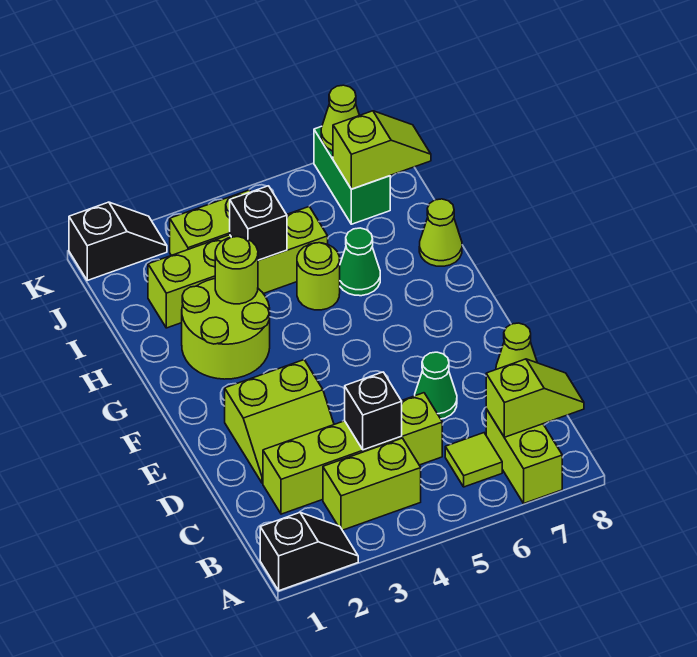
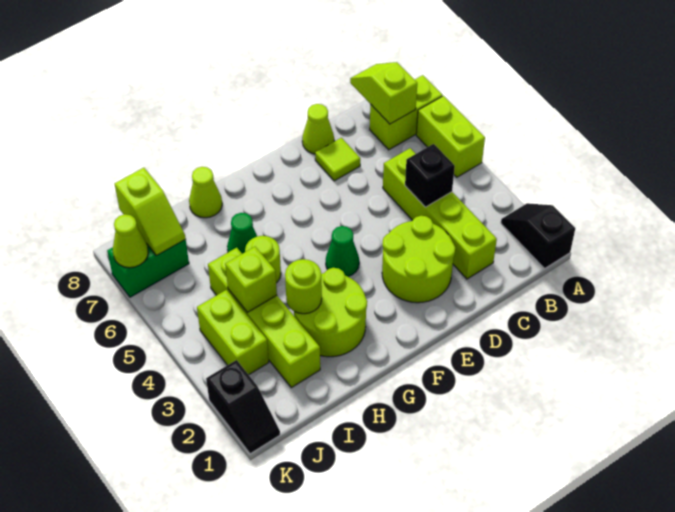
lime 1x2 brick [323,438,421,530] -> lime 1x2 brick moved to [416,96,485,177]
lime 1x1 tile [445,433,502,487] -> lime 1x1 tile moved to [315,138,360,181]
lime 2x2 slope [225,360,334,483] -> lime 2x2 round brick [382,216,455,303]
green 1x1 cone [415,352,457,419] -> green 1x1 cone moved to [326,226,359,276]
black 1x1 brick [230,186,287,260] -> lime 1x1 brick [225,247,277,312]
lime 1x2 slope [333,111,431,189] -> lime 1x2 slope turned to [115,168,186,256]
black 1x2 slope [69,202,167,280] -> black 1x2 slope turned to [206,360,280,454]

